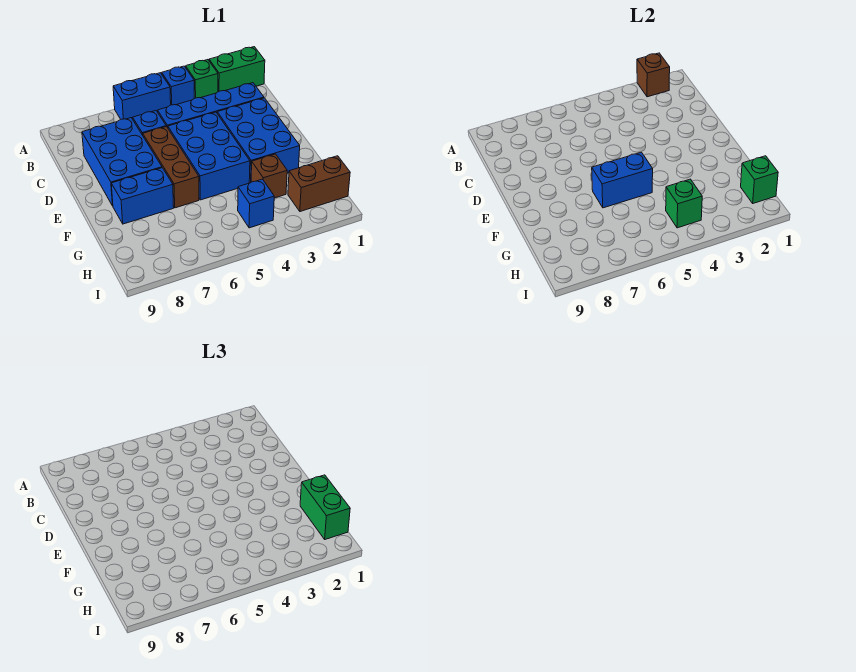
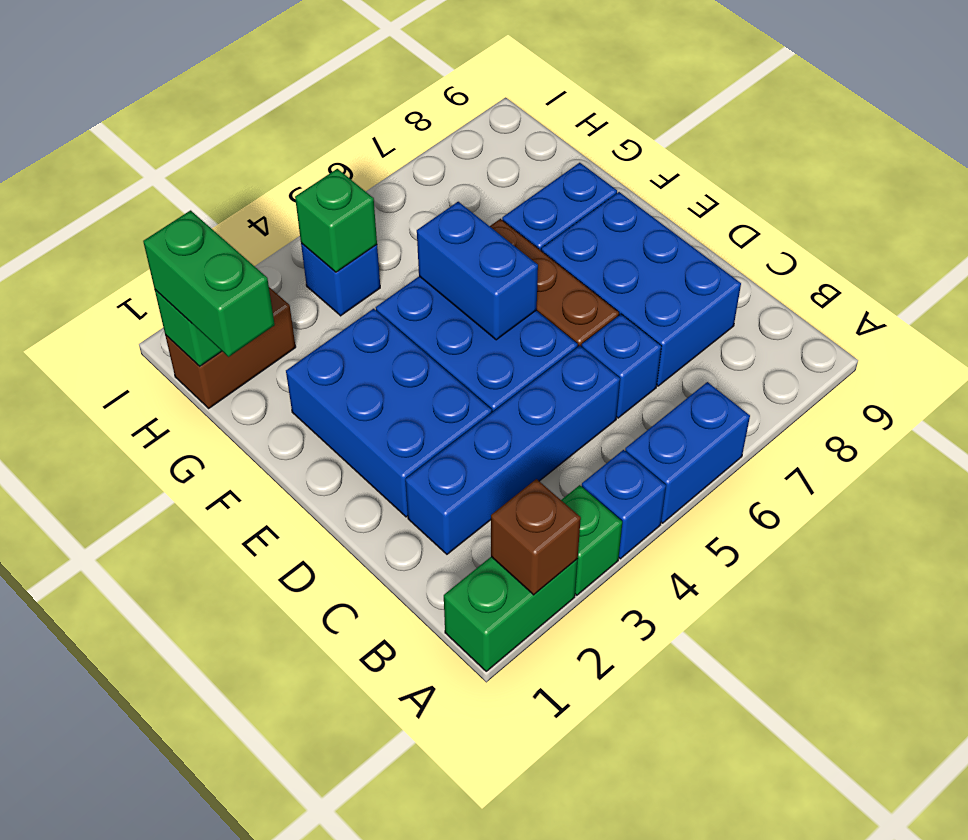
blue 1x2 brick [592,152,653,208] -> blue 1x2 brick turned to [417,202,538,340]
brown 1x1 brick [251,154,287,198] -> none

